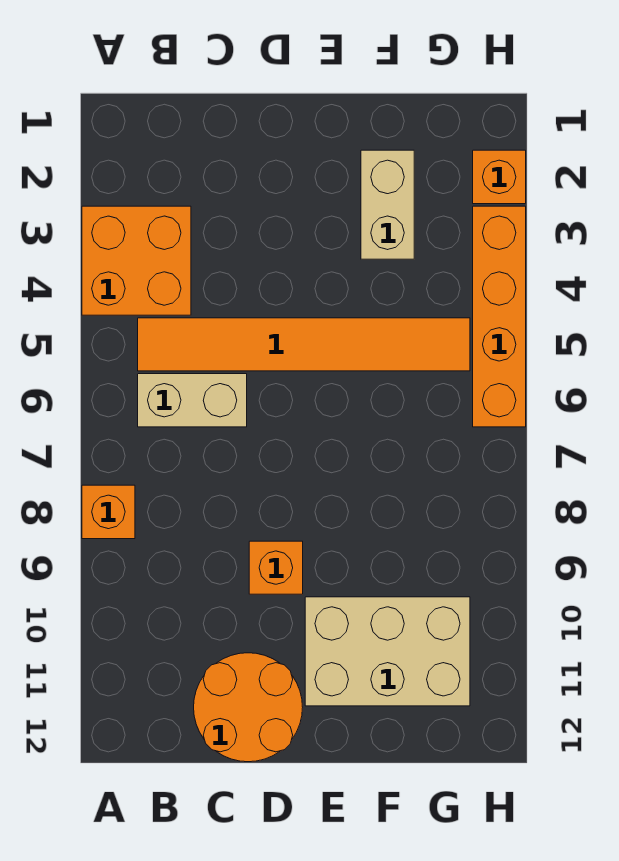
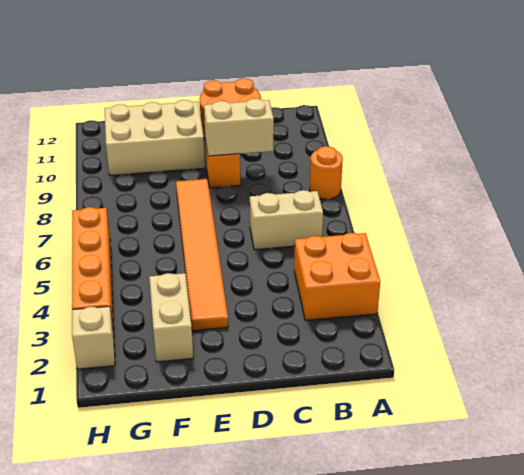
orange 1x1 brick [82,485,135,539] -> orange 1x1 round brick [310,146,343,199]
orange 1x6 tile [138,318,470,371] -> orange 1x6 tile turned to [176,179,228,331]
none -> tan 1x2 brick [204,99,274,156]
orange 1x1 brick [473,150,526,204] -> tan 1x1 brick [72,306,115,369]

